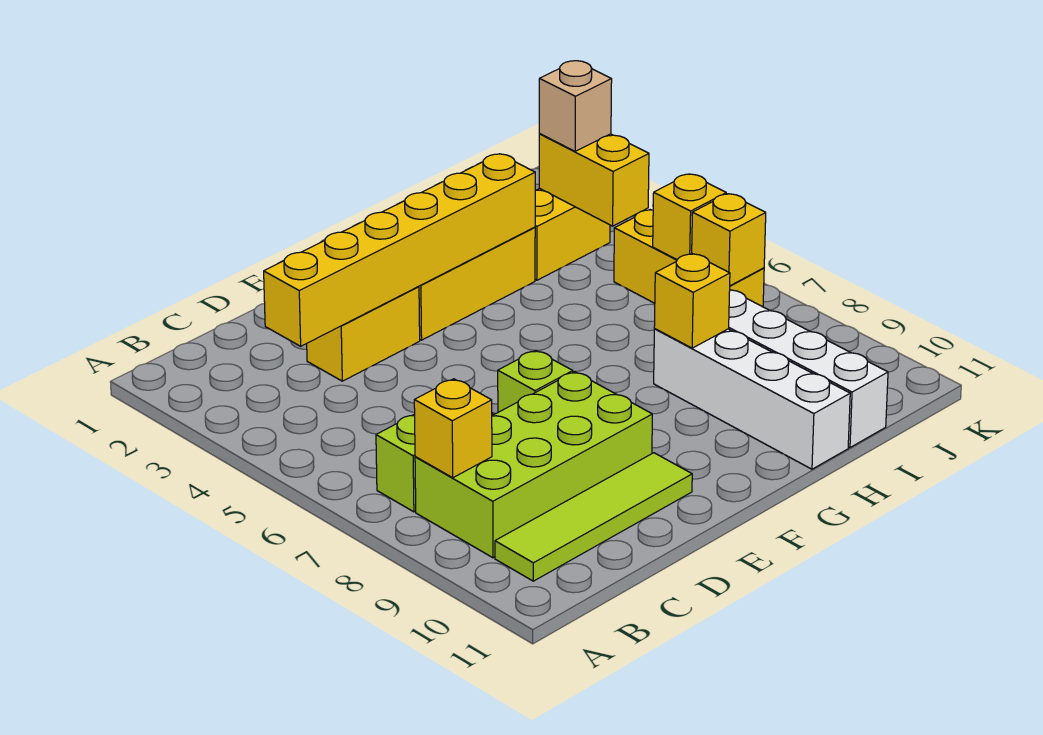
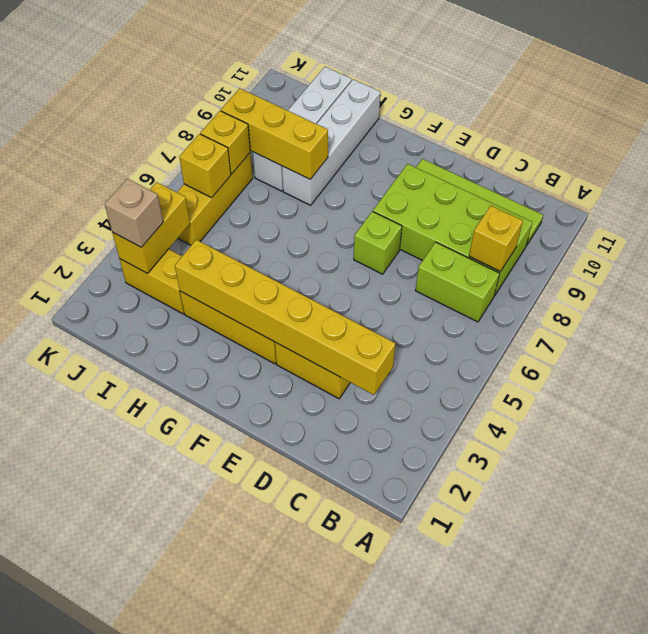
yellow 1x1 brick [654,254,730,348] -> yellow 1x3 brick [221,88,328,179]

